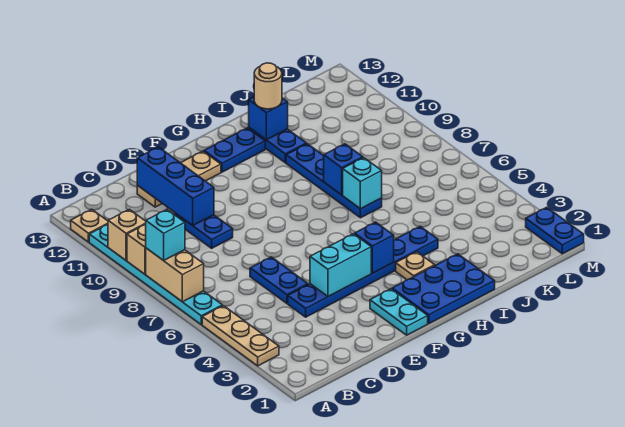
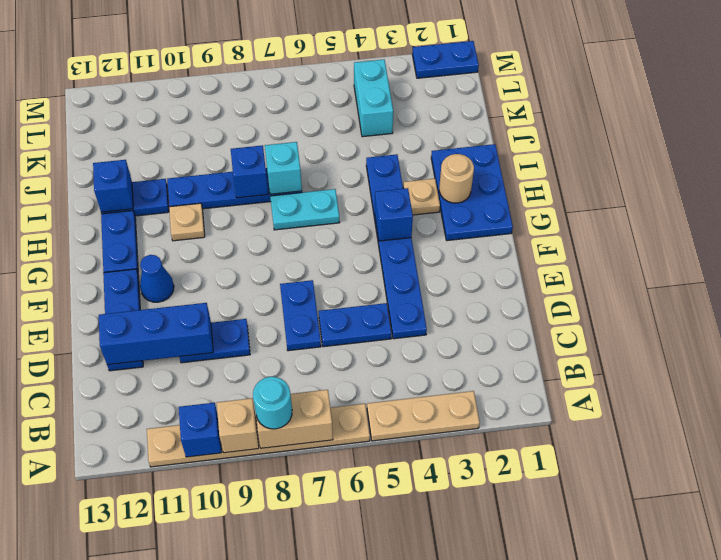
cyan 1x6 plate [89,225,222,325] -> tan 1x6 plate [147,404,370,467]
cyan 1x1 brick [146,210,185,261] -> cyan 1x1 round brick [253,377,292,429]
tan 1x1 brick [108,209,146,260] -> blue 1x1 brick [179,403,222,457]
tan 1x1 plate [71,209,108,242] -> tan 1x1 plate moved to [169,203,205,241]
none -> blue 1x2 plate [280,280,321,351]
tan 1x3 plate [137,151,221,207] -> blue 1x3 plate [103,269,143,371]
cyan 1x2 brick [310,234,371,296] -> cyan 1x2 brick moved to [354,59,393,137]
cyan 1x2 plate [370,289,428,335] -> cyan 1x2 plate moved to [270,189,340,230]
none -> blue 1x1 cone [140,255,174,302]
tan 1x1 round brick [254,63,282,109] -> tan 1x1 round brick moved to [439,154,474,203]

